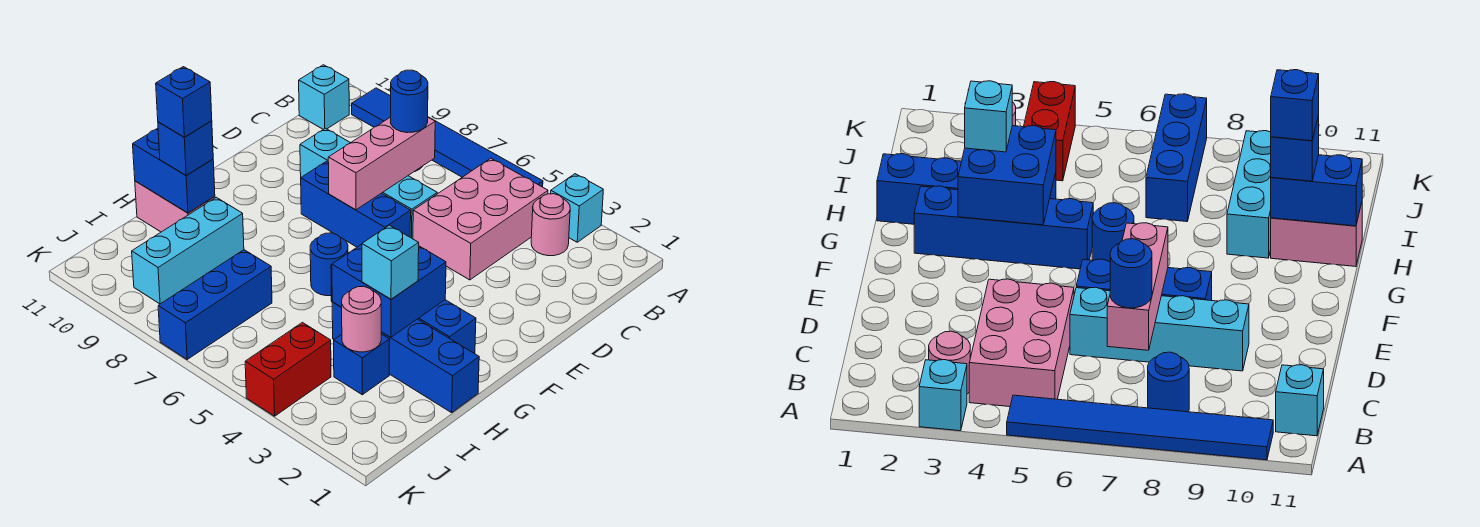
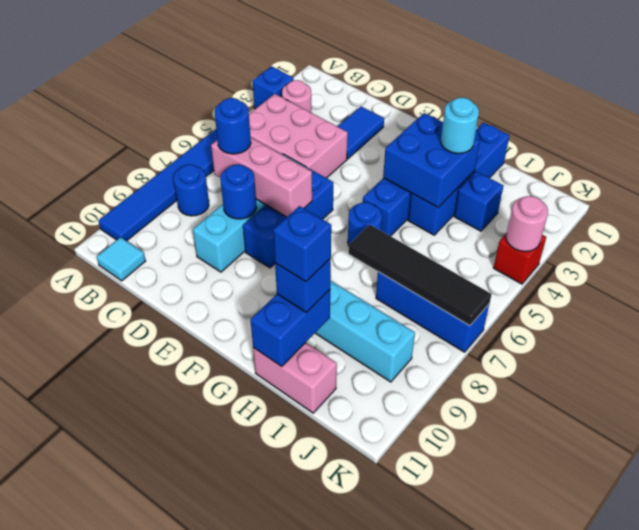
cyan 1x1 brick [551,174,603,242] -> blue 1x1 brick [253,66,294,109]
cyan 1x1 brick [299,65,349,129] -> cyan 1x1 tile [97,237,146,281]
none -> blue 1x2 tile [337,107,384,159]
none -> blue 1x1 round brick [220,164,257,219]
cyan 1x1 brick [362,225,419,299] -> cyan 1x1 round brick [441,98,479,153]
none -> black 1x4 tile [349,225,492,326]
pink 1x2 brick [135,181,215,232] -> pink 1x2 brick turned to [253,343,337,413]
pink 1x1 round brick [341,287,381,352] -> pink 1x1 round brick moved to [506,196,548,252]
red 1x2 brick [245,323,331,416] -> red 1x1 brick [494,233,546,284]

